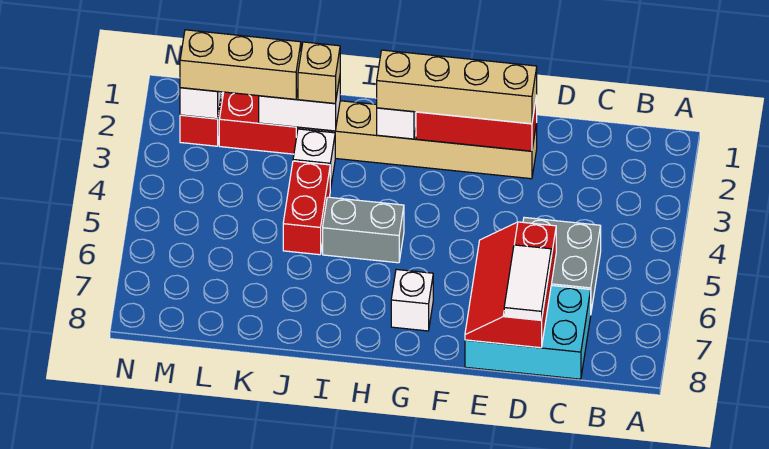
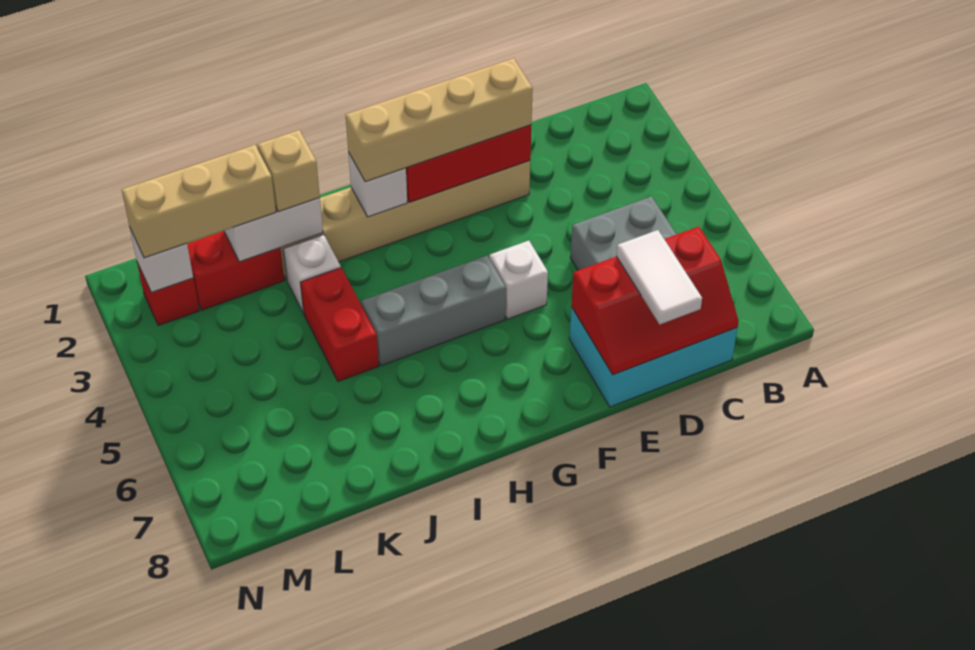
red 2x3 slope [465,222,556,348] -> red 2x3 slope turned to [571,226,739,375]
white 1x1 brick [391,269,433,331] -> white 1x1 brick moved to [489,241,548,319]
grey 1x2 brick [323,197,404,263] -> grey 1x3 brick [361,256,506,366]

